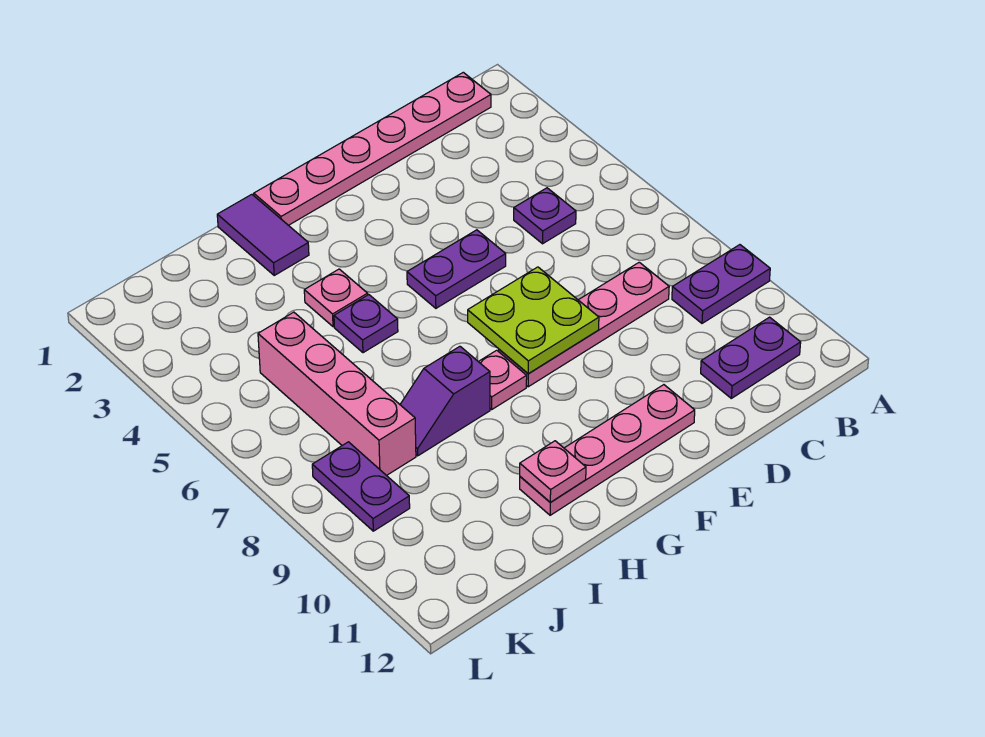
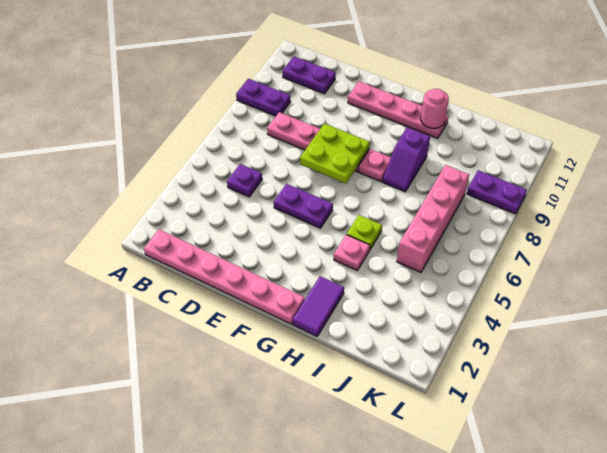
purple 1x1 plate [334,295,398,353] -> lime 1x1 plate [347,215,382,249]
purple 1x2 slope [400,346,490,456] -> purple 1x2 slope turned to [383,127,430,192]
pink 1x1 plate [520,441,586,502] -> pink 1x1 round brick [421,89,449,128]
purple 1x2 plate [312,442,410,531] -> purple 1x2 plate turned to [467,170,527,214]

